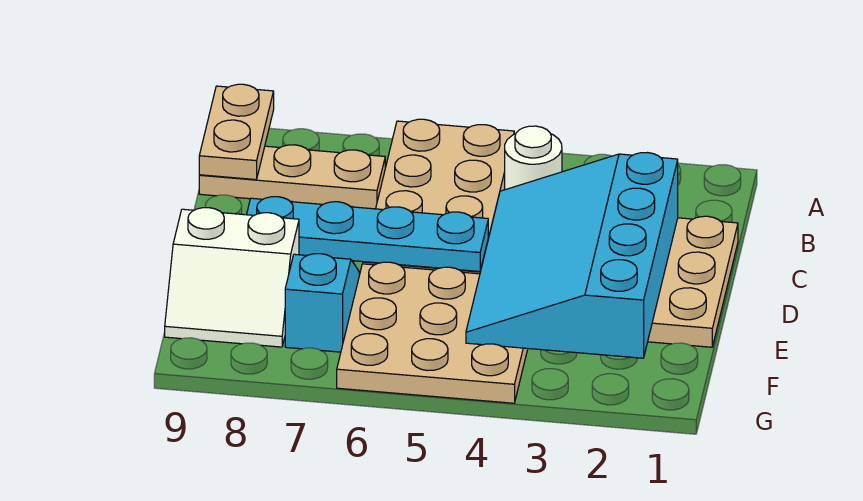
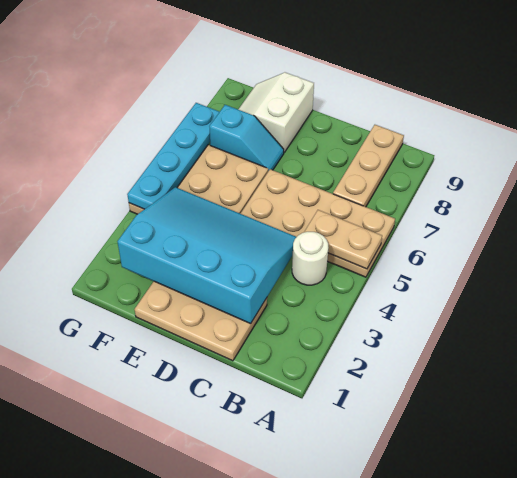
tan 1x2 plate [199,84,274,180] -> tan 1x2 plate moved to [304,210,382,269]
cyan 1x4 plate [247,197,488,271] -> cyan 1x4 plate moved to [127,103,219,209]

